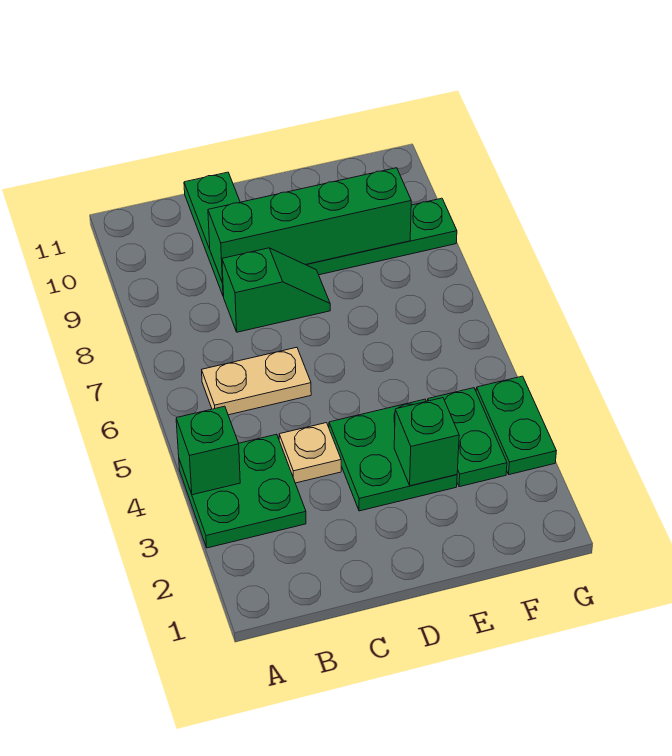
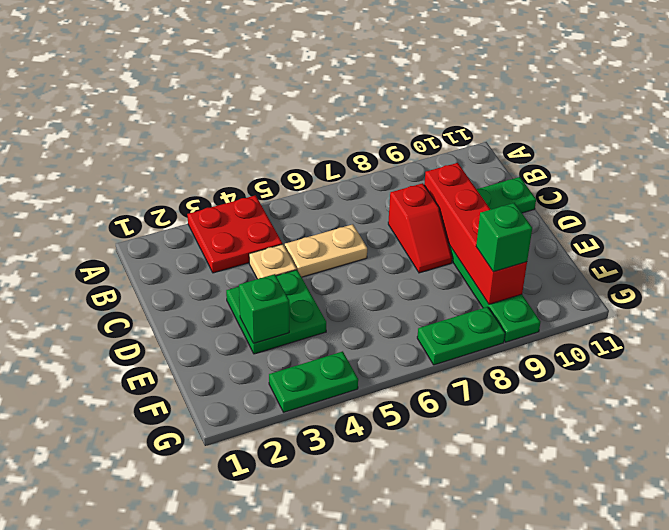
green 2x2 plate [179,434,306,548] -> red 2x2 plate [187,195,282,273]
green 1x1 brick [176,406,240,495] -> green 1x1 brick moved to [476,203,532,272]
tan 1x2 plate [202,347,311,415] -> tan 1x2 plate turned to [285,224,367,277]
green 1x2 slope [222,248,330,332] -> red 1x2 slope [388,183,452,273]
green 1x4 brick [208,168,411,283] -> red 1x4 brick [424,163,527,304]
green 1x2 plate [428,388,507,487] -> green 1x2 plate moved to [417,307,505,365]

